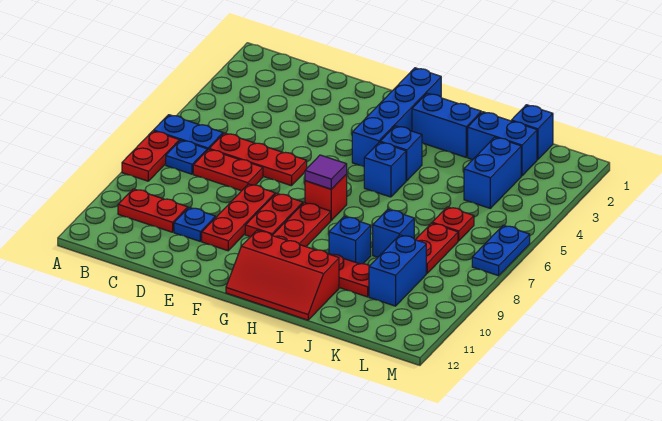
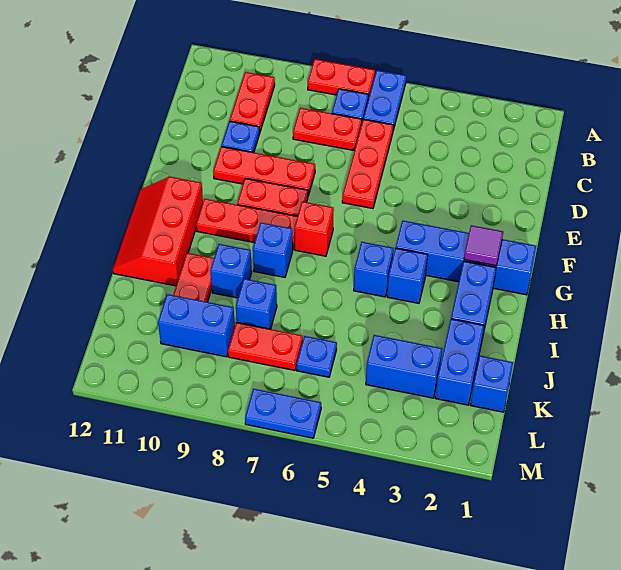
red 1x2 plate [193,149,263,191] -> red 1x2 plate turned to [293,108,362,151]
purple 1x1 tile [305,155,347,189] -> purple 1x1 tile moved to [464,225,503,266]
none -> blue 1x1 brick [253,223,293,277]
red 1x1 plate [432,207,474,241] -> blue 1x1 plate [297,336,337,377]

